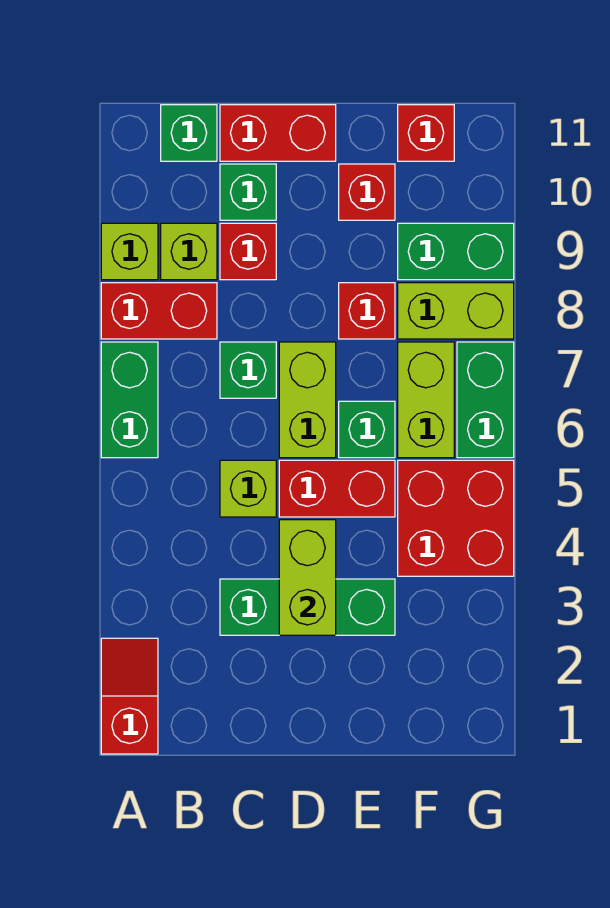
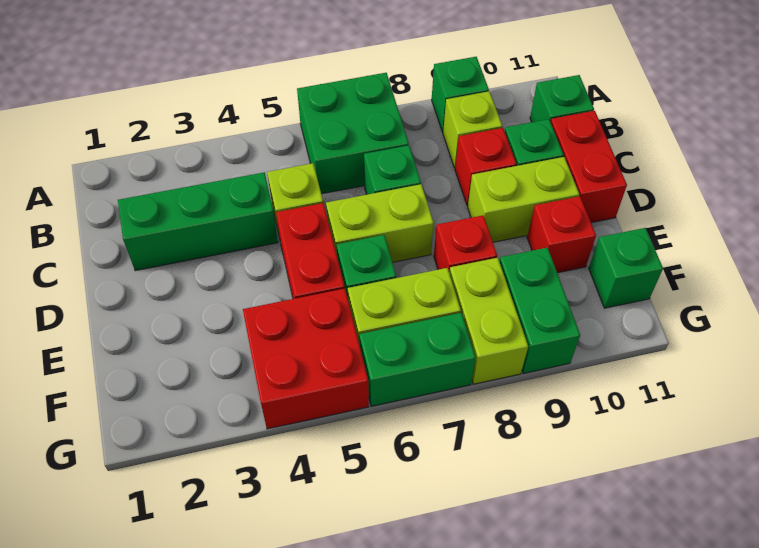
red 1x2 slope [101,638,158,754] -> none
green 1x2 brick [101,342,158,458] -> green 2x2 brick [297,73,409,194]
red 1x2 brick [101,283,217,339] -> none
lime 1x1 brick [101,223,158,280] -> green 1x1 brick [432,57,489,132]
green 1x3 brick [220,579,395,635] -> green 1x3 brick turned to [118,172,278,271]
lime 1x2 brick [279,520,336,635] -> lime 1x2 brick moved to [468,157,579,242]
red 1x1 brick [398,105,454,161] -> green 1x1 brick [589,228,663,308]

